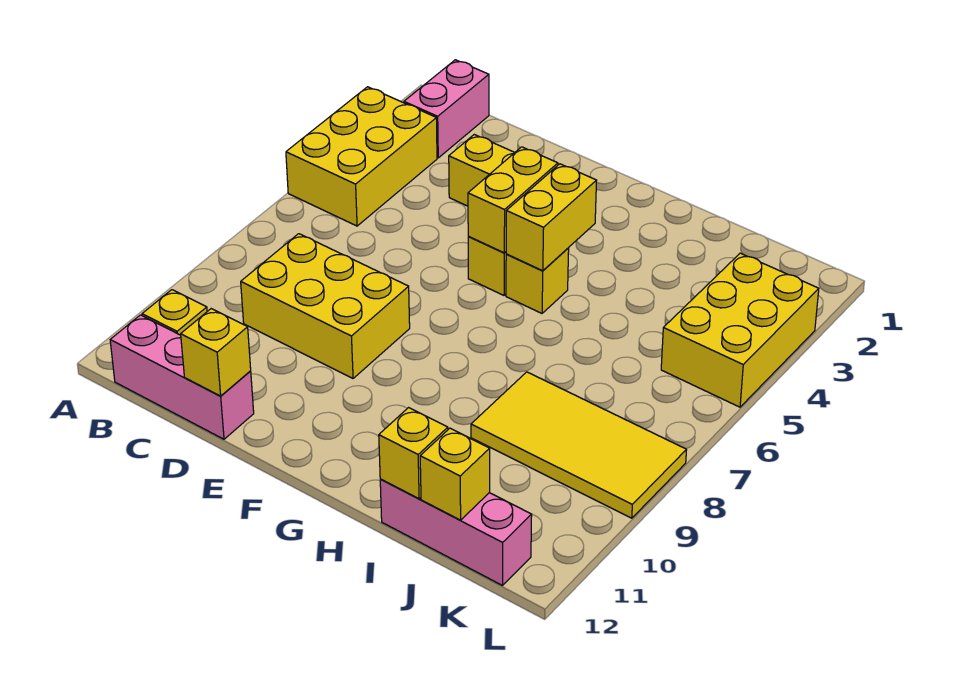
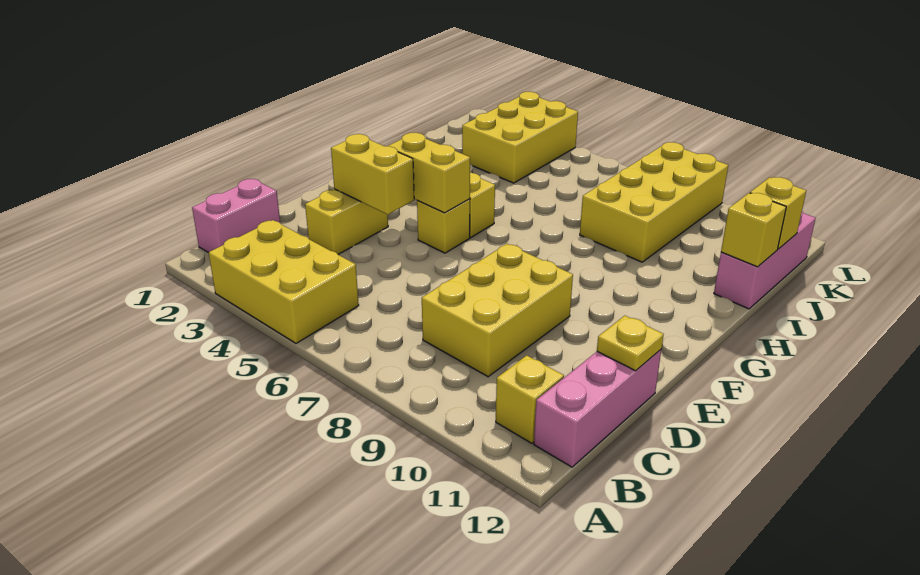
pink 1x2 brick [404,60,489,158] -> pink 1x2 brick turned to [192,179,280,253]
yellow 1x1 brick [181,309,251,396] -> yellow 1x1 plate [597,316,664,371]
yellow 1x2 brick [506,164,597,271] -> yellow 1x2 brick moved to [331,134,414,215]
yellow 2x4 tile [471,372,686,518] -> yellow 2x4 brick [580,142,728,262]
yellow 2x3 brick [661,253,819,407] -> yellow 2x3 brick turned to [462,92,578,183]

